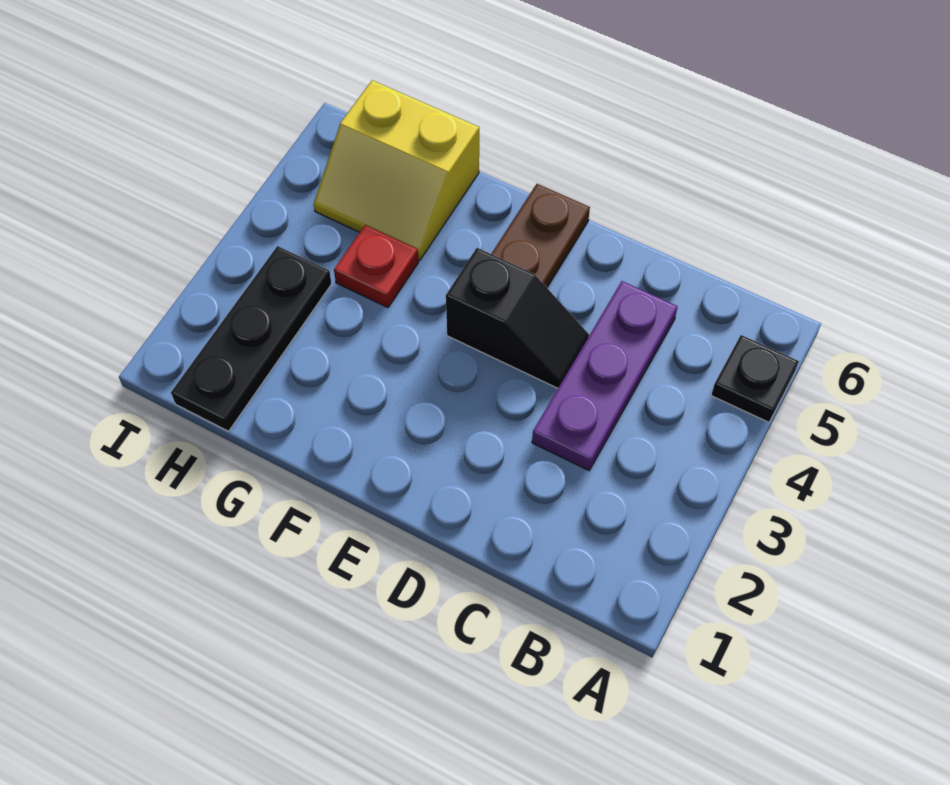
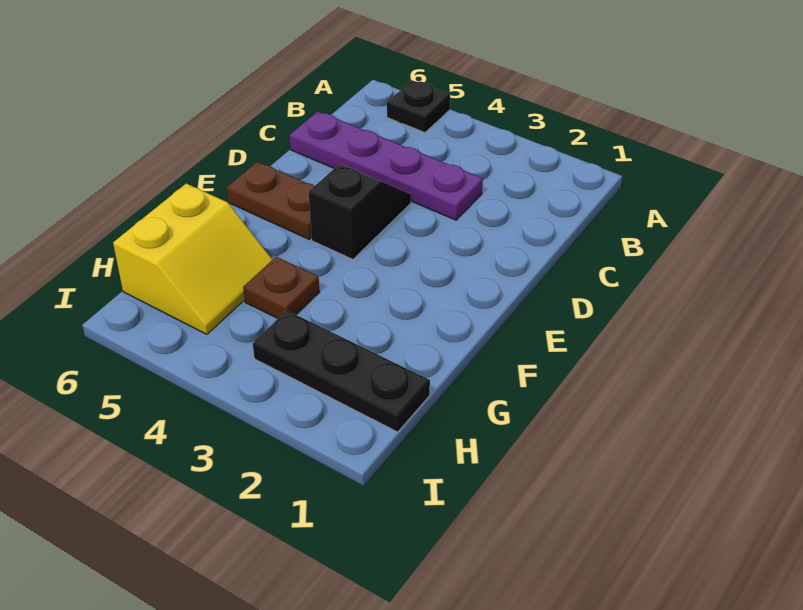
purple 1x3 plate [532,281,678,470] -> purple 1x4 plate [290,112,483,220]
red 1x1 plate [334,225,419,307] -> brown 1x1 plate [243,257,320,318]

